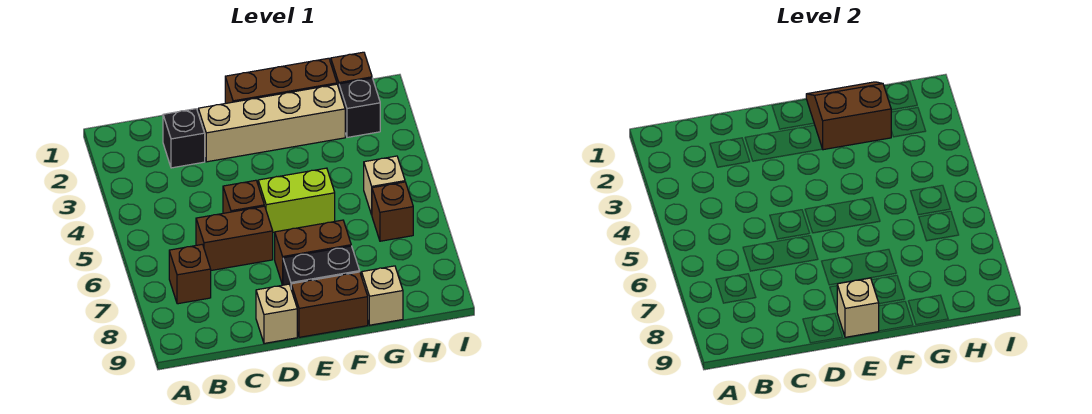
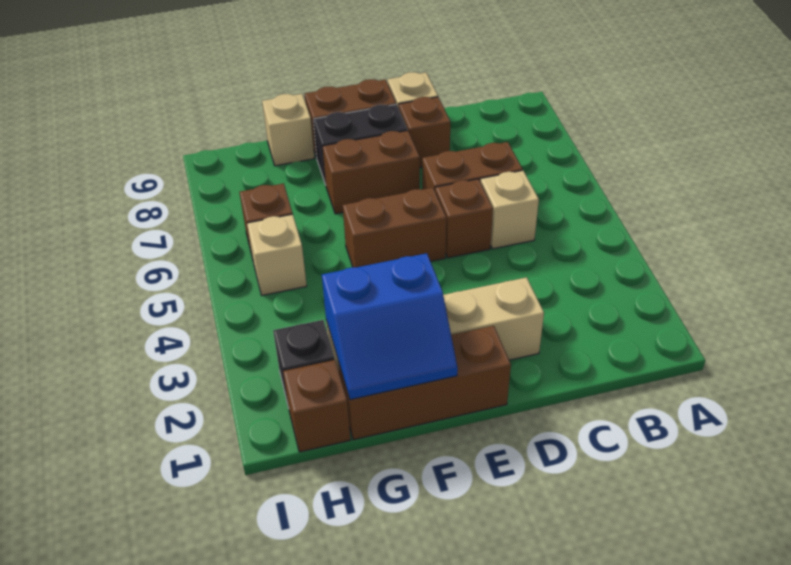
brown 1x1 brick [169,244,211,304] -> brown 1x1 brick moved to [399,97,450,168]
black 1x1 brick [163,109,205,168] -> none
lime 1x2 brick [258,168,335,232] -> brown 1x2 brick [343,188,446,268]
tan 1x1 brick [837,278,879,337] -> tan 1x1 brick moved to [481,171,539,249]
brown 2x2 slope [806,82,891,150] -> blue 2x2 slope [322,253,458,400]

